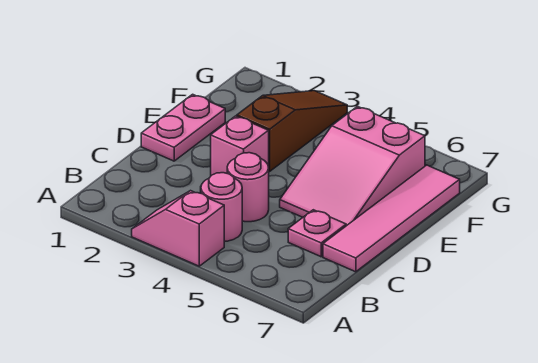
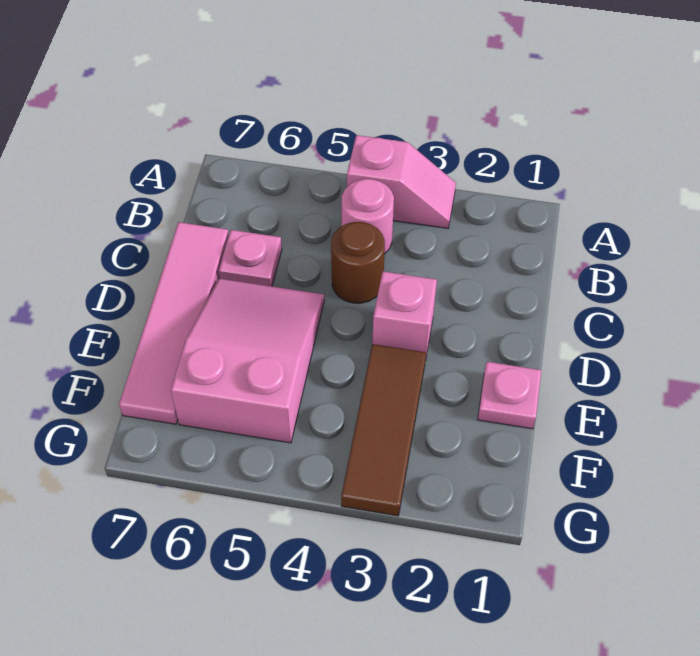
pink 1x1 round brick [227,153,269,222] -> brown 1x1 round brick [331,222,385,303]
pink 1x2 plate [141,94,225,161] -> pink 1x1 plate [478,362,541,429]
brown 1x3 slope [237,91,347,171] -> brown 1x3 tile [341,344,426,516]

